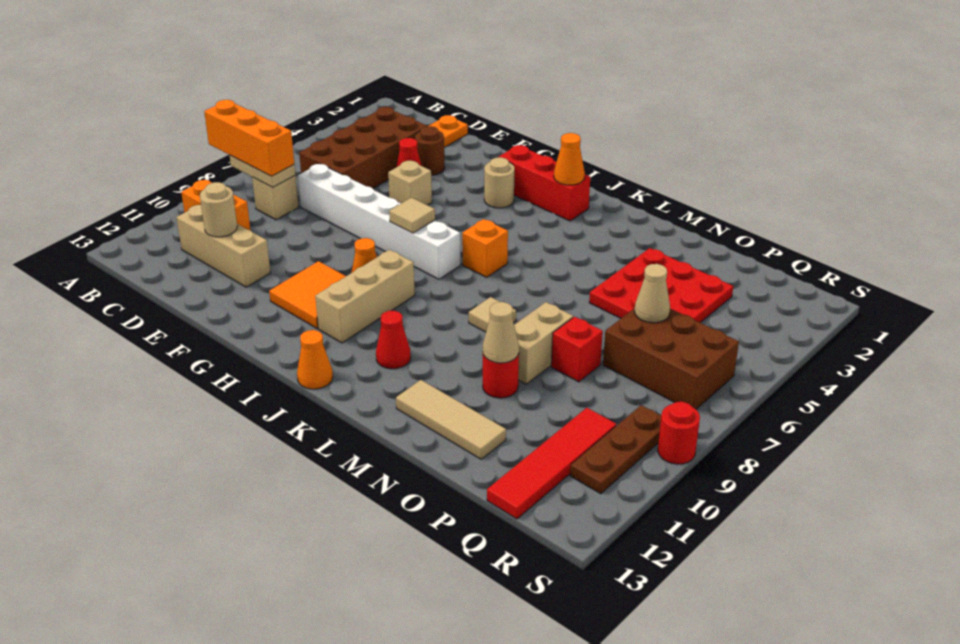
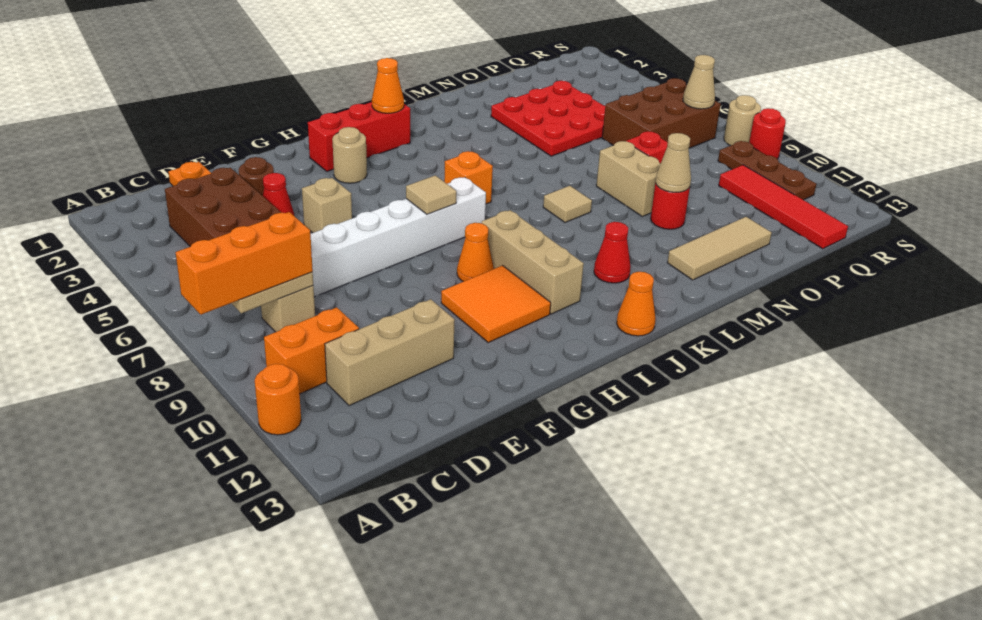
none -> orange 1x1 round brick [255,364,301,435]
tan 1x1 round brick [200,182,237,237] -> tan 1x1 round brick moved to [724,95,761,146]
tan 1x1 cone [635,264,670,323] -> tan 1x1 cone moved to [683,55,715,109]

